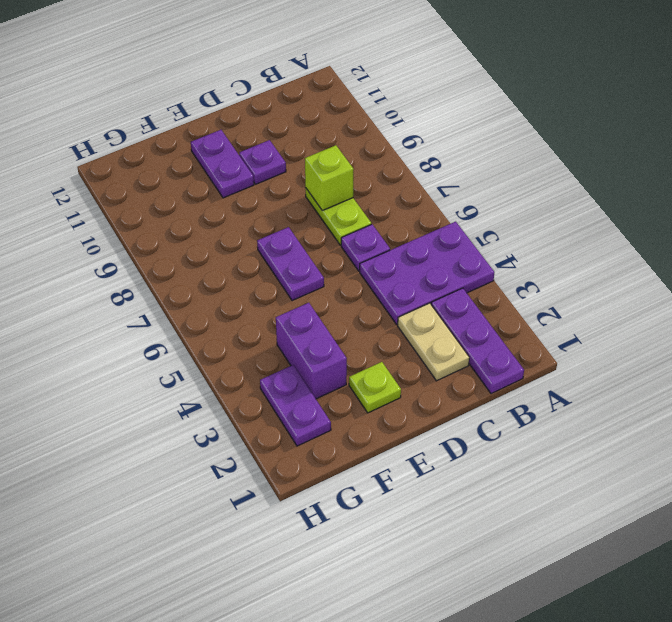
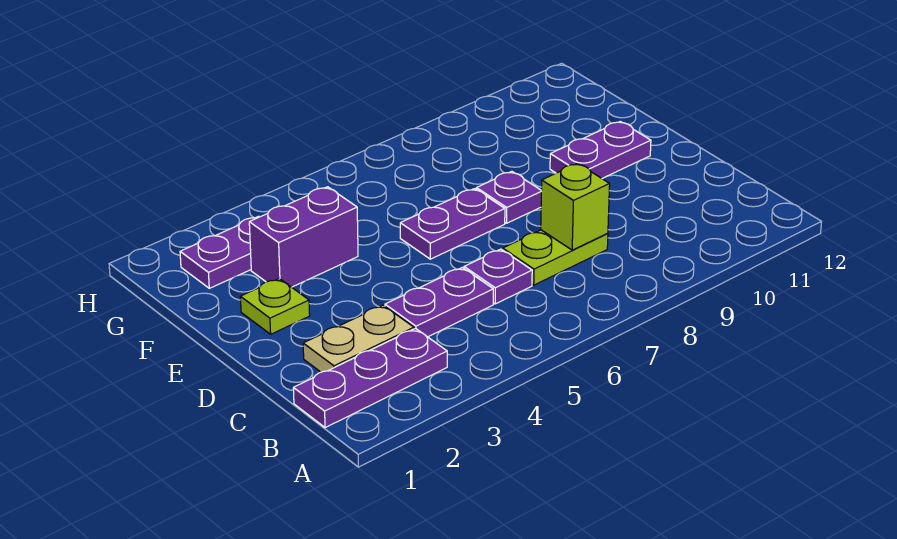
purple 2x3 plate [360,222,494,325] -> purple 1x2 plate [385,268,493,337]
purple 1x1 plate [239,140,286,184] -> purple 1x1 plate moved to [476,171,541,223]

